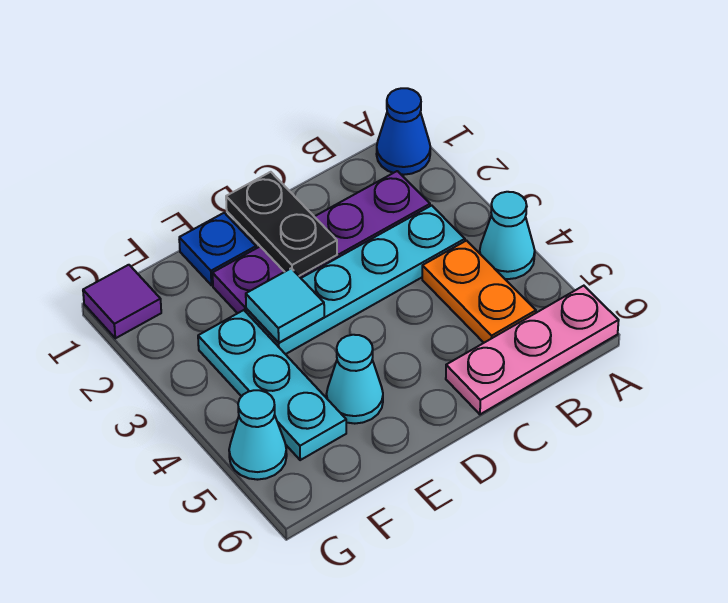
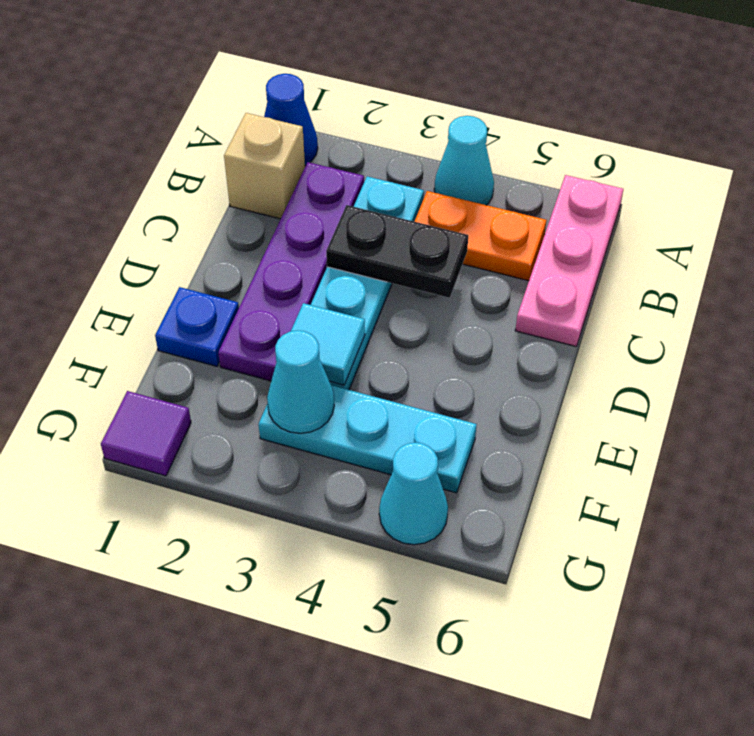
none -> tan 1x1 brick [224,113,305,219]
black 1x2 plate [226,172,337,276] -> black 1x2 plate moved to [326,205,468,298]
cyan 1x1 cone [326,335,383,424] -> cyan 1x1 cone moved to [267,330,334,433]

